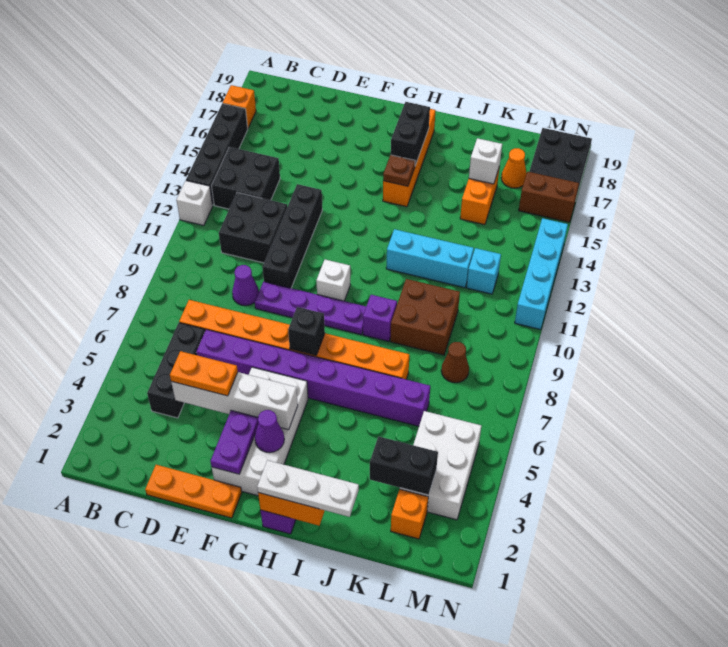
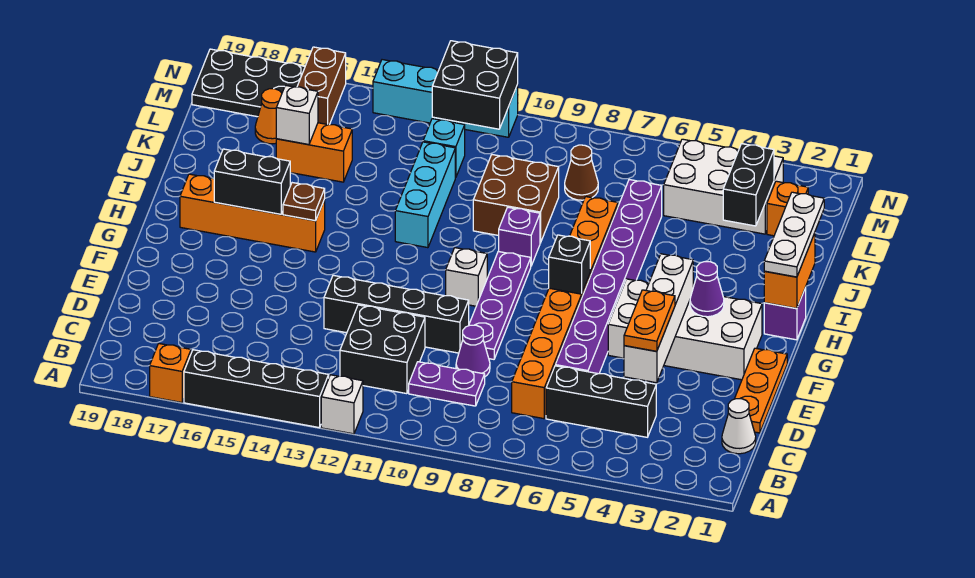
black 2x2 brick [212,147,280,209] -> black 2x2 brick moved to [432,41,518,129]
none -> white 1x1 cone [722,399,756,454]
purple 1x2 plate [210,410,258,474] -> purple 1x2 plate moved to [409,362,485,406]

